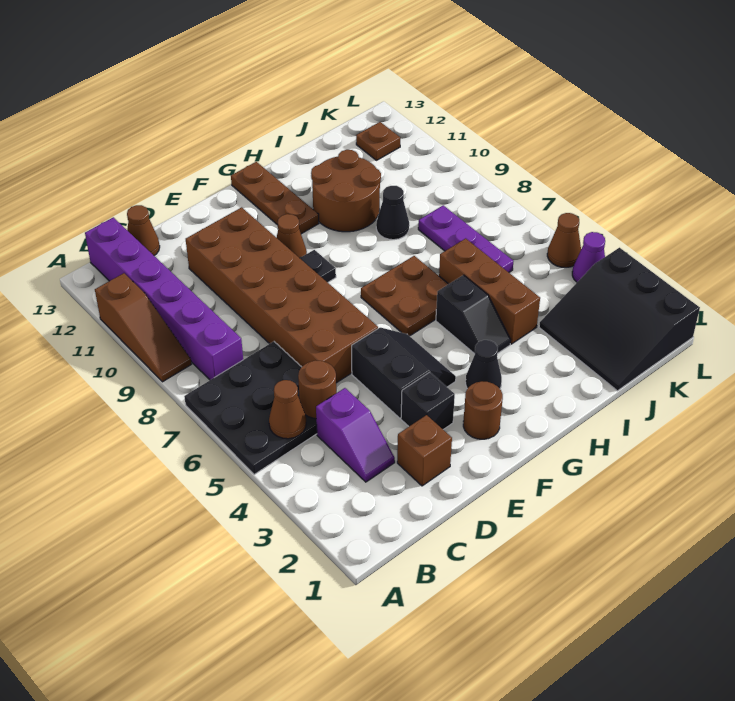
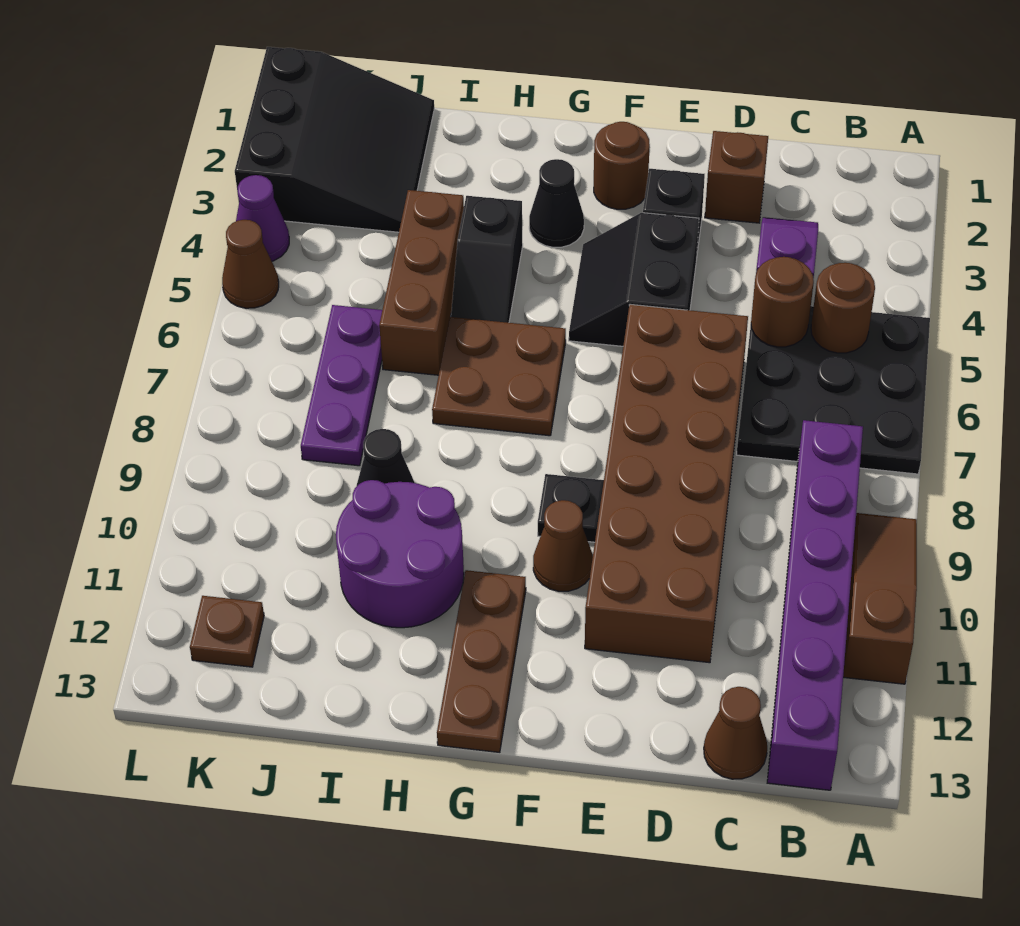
brown 1x1 cone [269,380,306,439] -> brown 1x1 round brick [811,263,875,353]
black 1x2 slope [436,275,511,354] -> black 1x2 slope turned to [451,196,523,323]
brown 2x2 round brick [311,150,381,232] -> purple 2x2 round brick [336,480,464,628]

